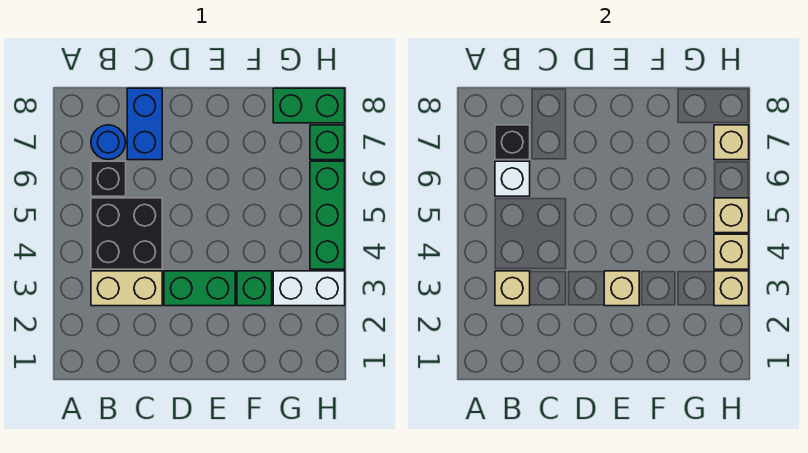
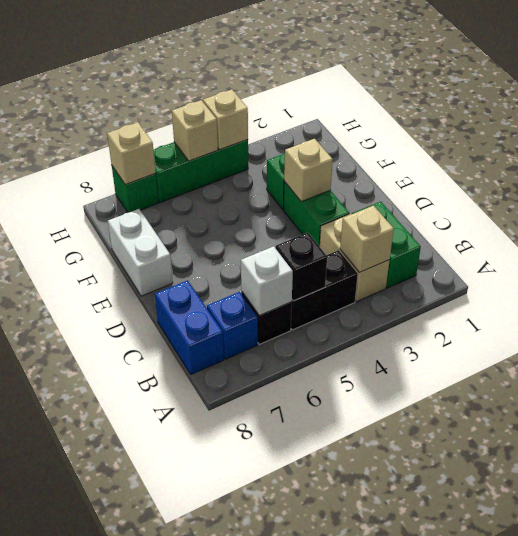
black 2x2 brick [91,198,162,269] -> black 1x2 brick [291,250,358,330]
blue 1x1 round brick [91,125,126,160] -> blue 1x1 brick [207,292,258,359]
black 1x1 brick [495,125,530,160] -> black 1x1 brick moved to [276,233,327,301]
blue 1x2 brick [127,88,162,160] -> blue 1x2 brick turned to [155,280,224,374]
white 1x2 brick [273,271,345,306] -> white 1x2 brick moved to [108,209,173,296]
green 1x2 brick [273,88,345,123] -> green 1x2 brick moved to [352,201,421,288]
tan 1x1 brick [714,271,749,306] -> none

